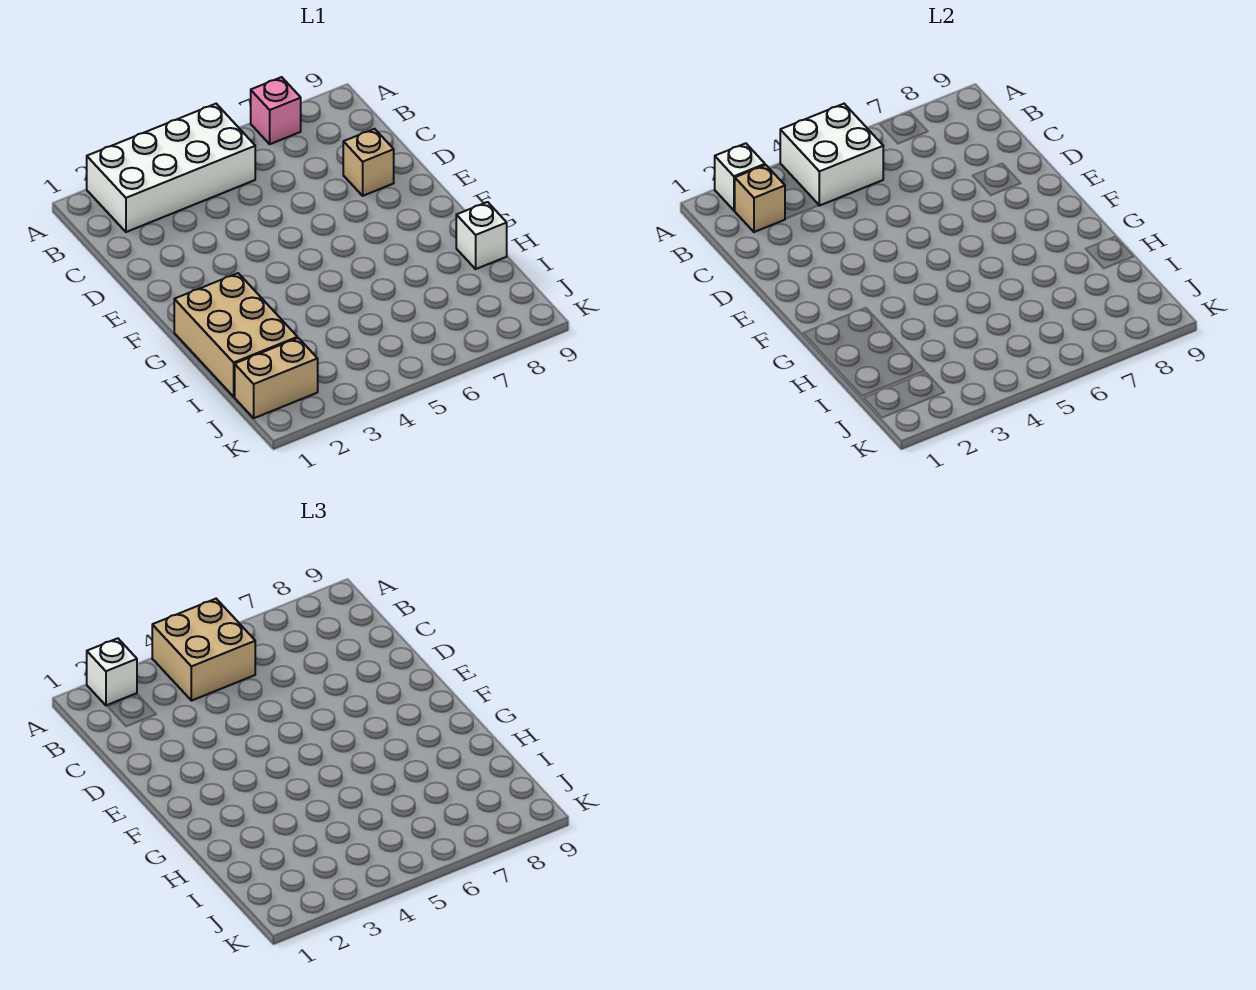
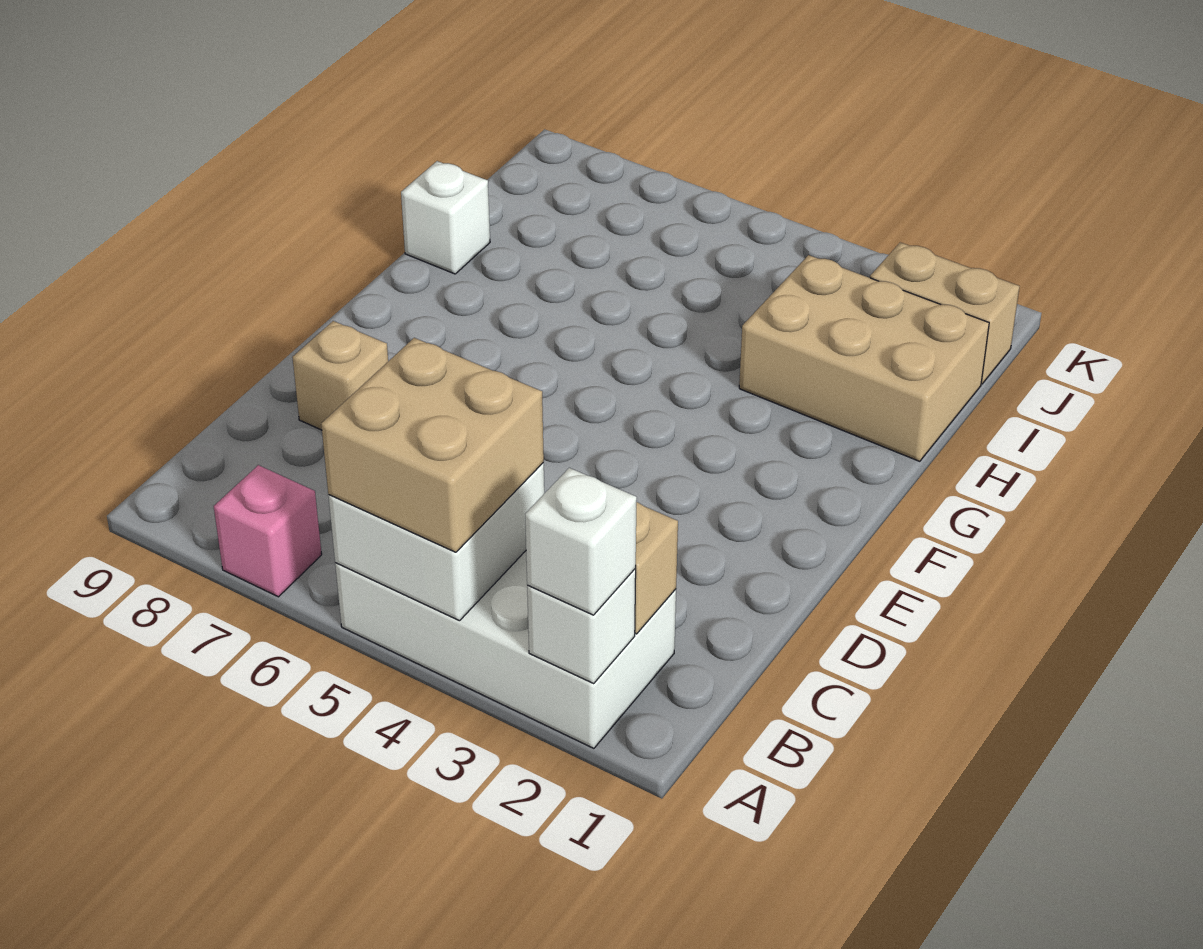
tan 2x3 brick [174,273,297,397] -> tan 2x3 brick turned to [739,255,989,461]

